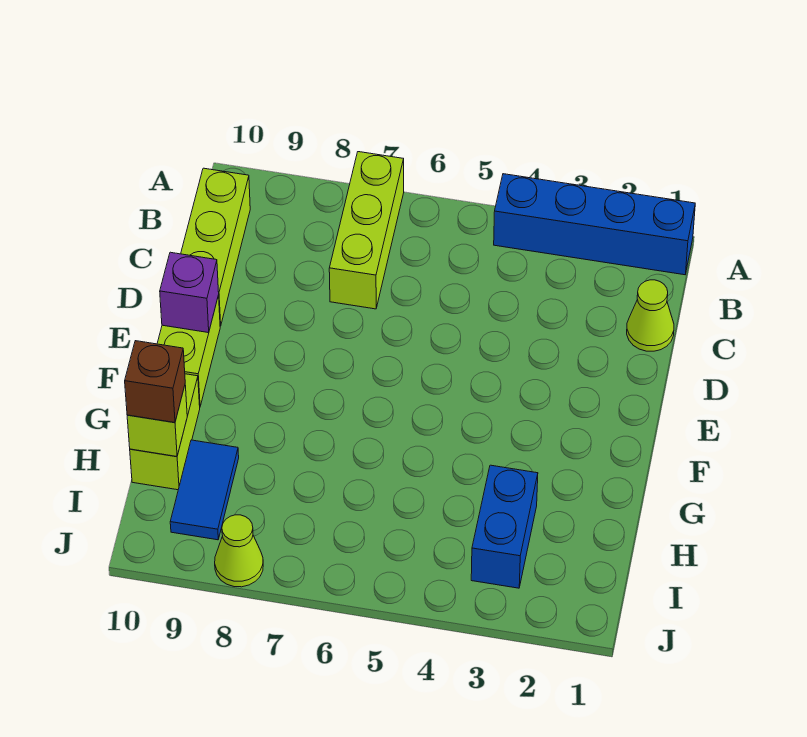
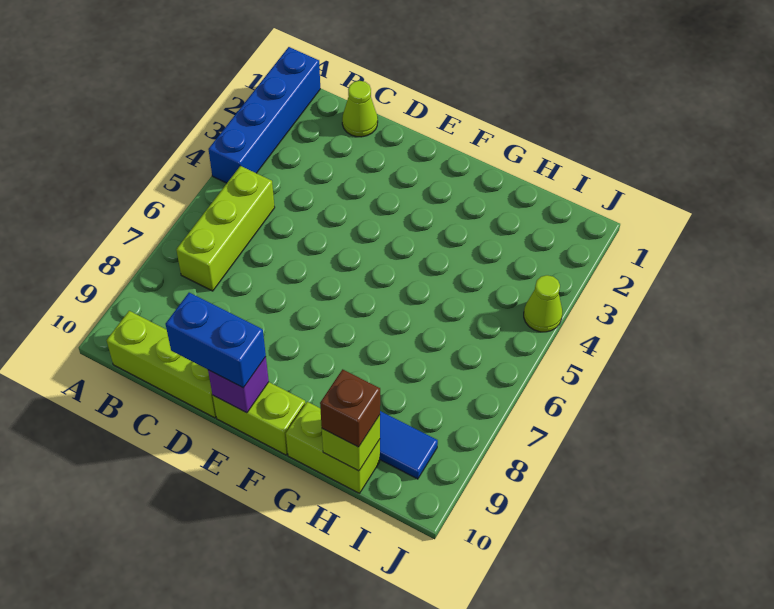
lime 1x3 brick [329,152,404,309] -> lime 1x3 brick turned to [176,166,275,291]
blue 1x2 brick [471,465,538,588] -> blue 1x2 brick moved to [166,293,266,388]
lime 1x1 cone [215,515,263,587] -> lime 1x1 cone moved to [524,275,562,332]

